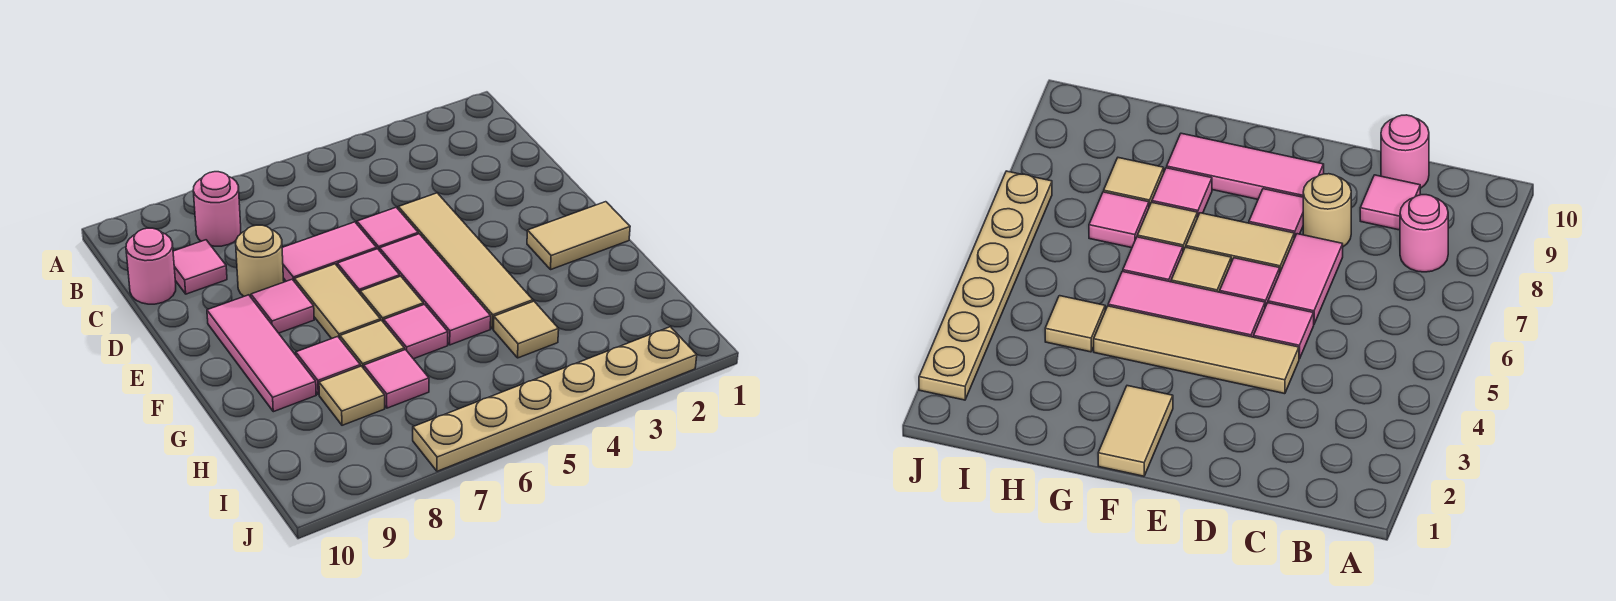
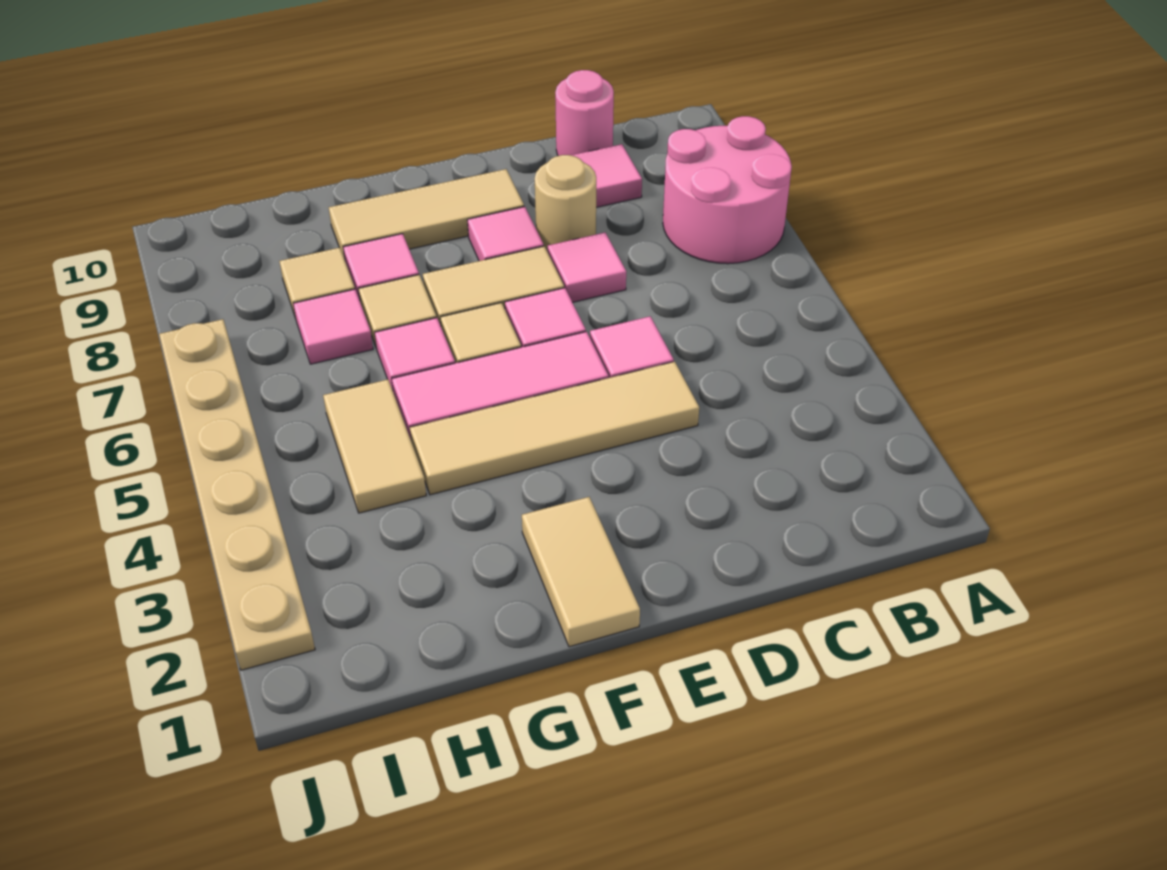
pink 1x1 round brick [193,172,241,246] -> pink 2x2 round brick [663,116,792,264]
pink 1x2 tile [282,222,377,282] -> pink 1x1 tile [548,233,626,302]
pink 1x3 tile [207,295,316,412] -> tan 1x3 tile [329,169,524,260]
tan 1x1 tile [494,301,559,358] -> tan 1x2 tile [323,379,426,513]

